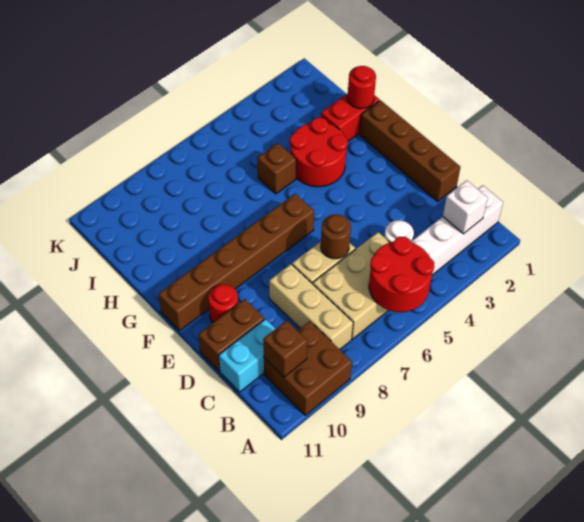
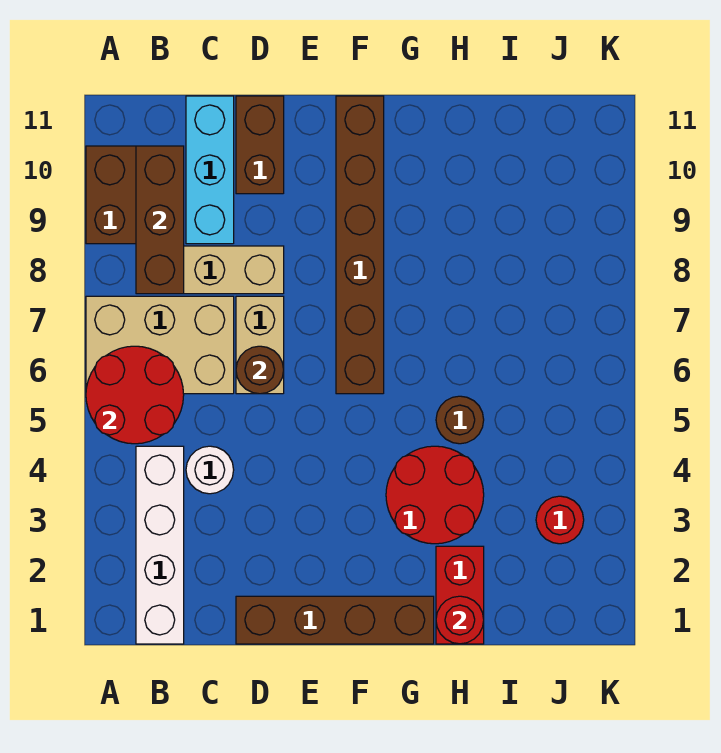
white 1x1 brick [443,180,488,234] -> none
tan 2x3 brick [313,232,390,339] -> tan 2x3 brick turned to [86,296,234,394]
brown 1x1 brick [263,321,308,377] -> brown 1x3 brick [136,146,184,294]
cyan 1x2 brick [219,319,275,392] -> cyan 1x3 brick [186,96,234,244]
red 1x1 round brick [208,284,238,323] -> red 1x1 round brick moved to [536,496,584,544]
brown 1x1 brick [257,143,296,194] -> brown 1x1 round brick [436,396,484,444]

